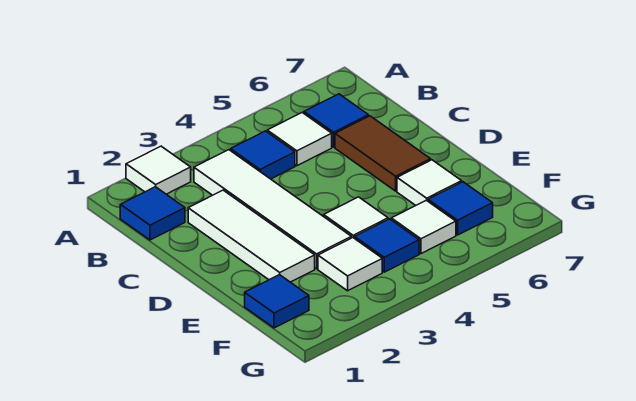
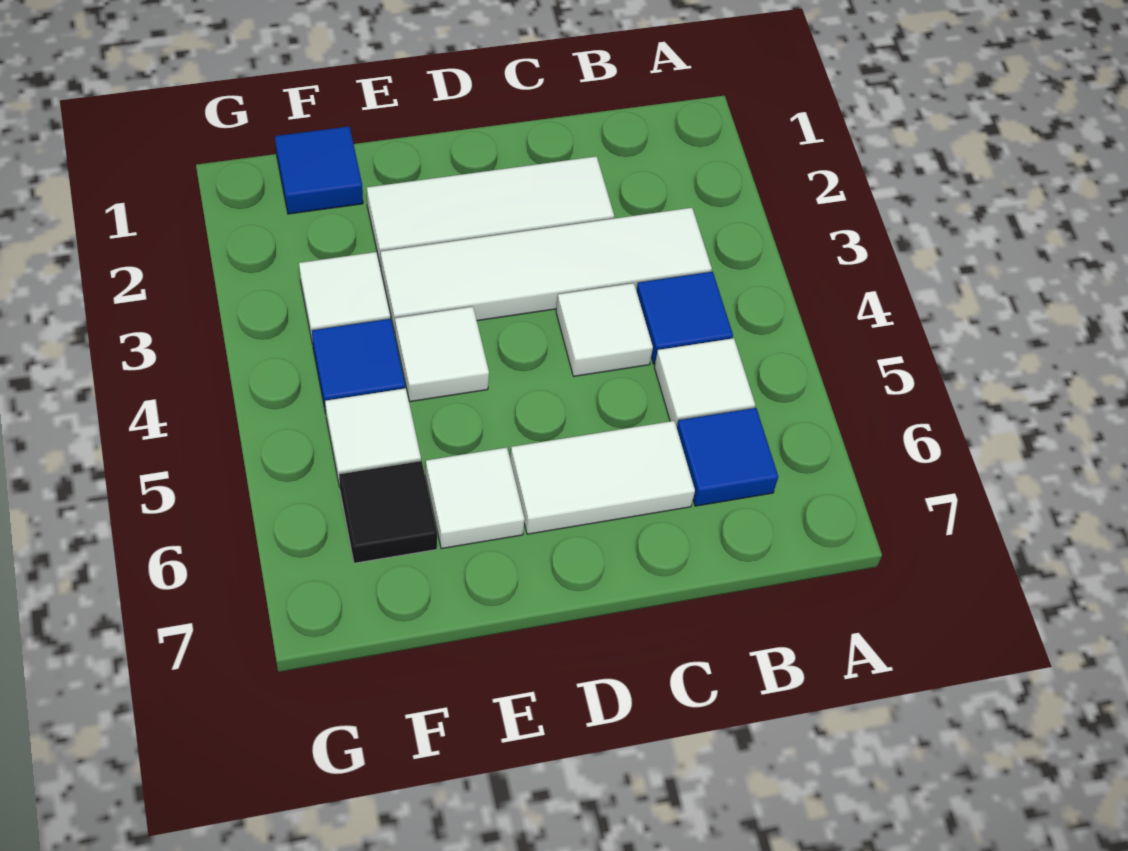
white 1x1 tile [126,146,191,194] -> white 1x1 tile moved to [556,283,653,376]
blue 1x1 tile [120,187,185,240] -> none
brown 1x2 tile [335,116,431,191] -> white 1x2 tile [510,421,695,534]
blue 1x1 tile [428,182,493,235] -> black 1x1 tile [339,461,437,563]

